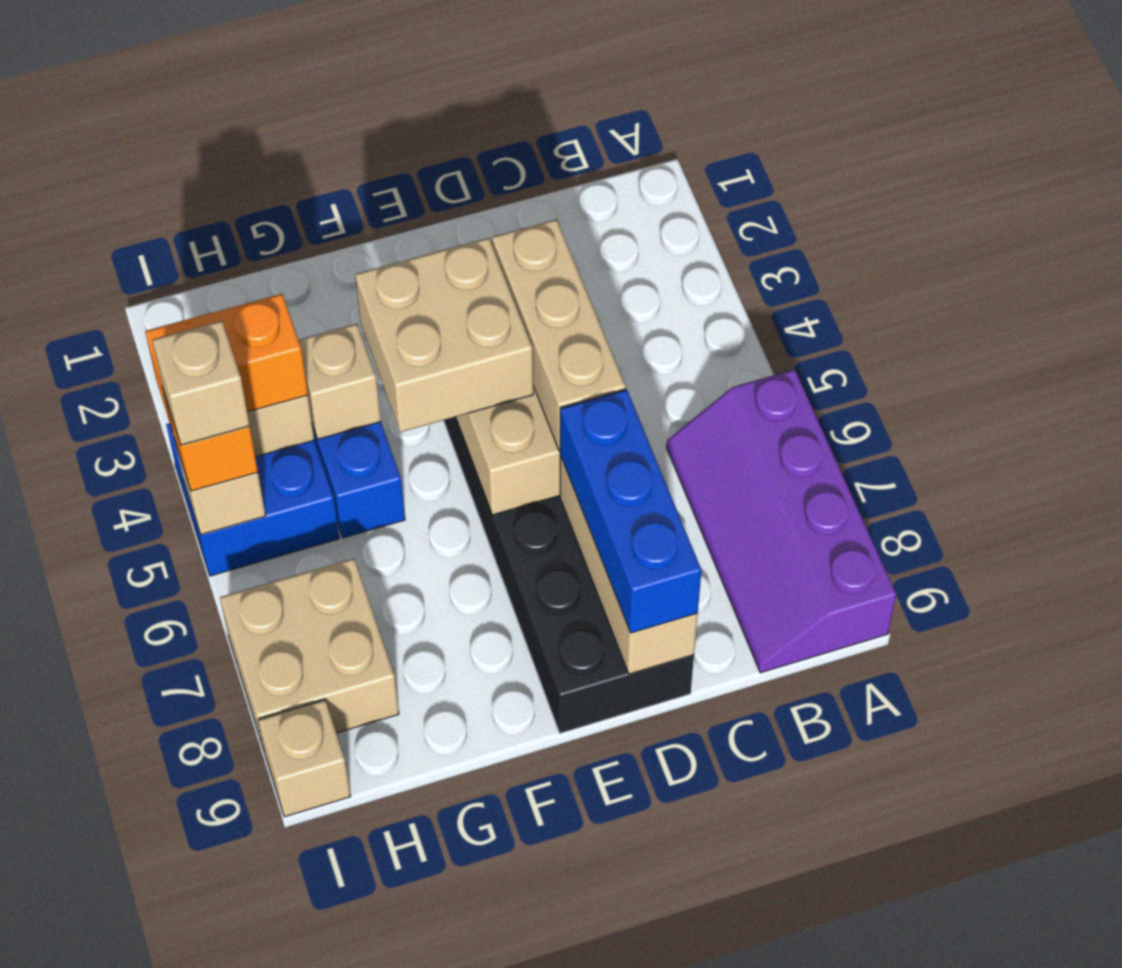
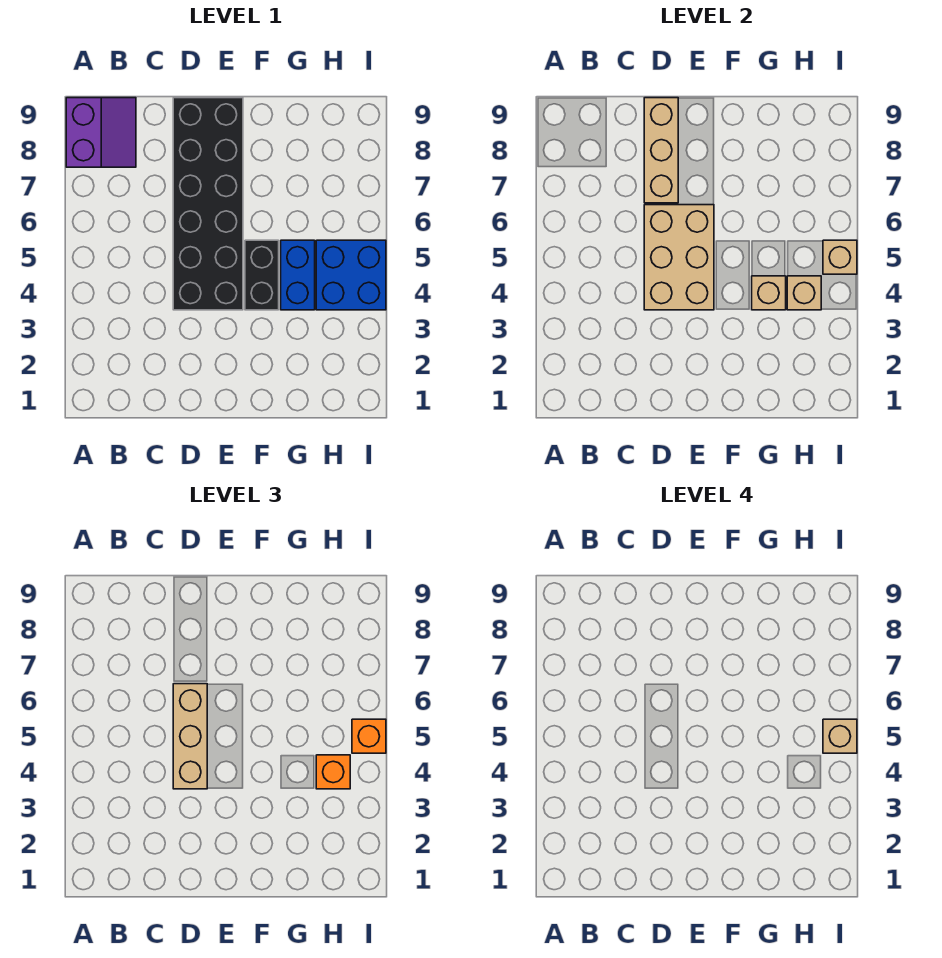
purple 2x4 slope [667,369,896,673] -> purple 2x2 slope [66,98,136,167]
blue 1x3 brick [560,389,701,633] -> none
tan 2x2 brick [355,238,533,432] -> none
none -> black 1x2 brick [245,240,279,310]
orange 1x2 brick [145,294,308,429] -> orange 1x1 brick [316,755,350,789]
tan 2x2 brick [220,559,399,752] -> none
tan 1x1 brick [258,700,351,817] -> none

